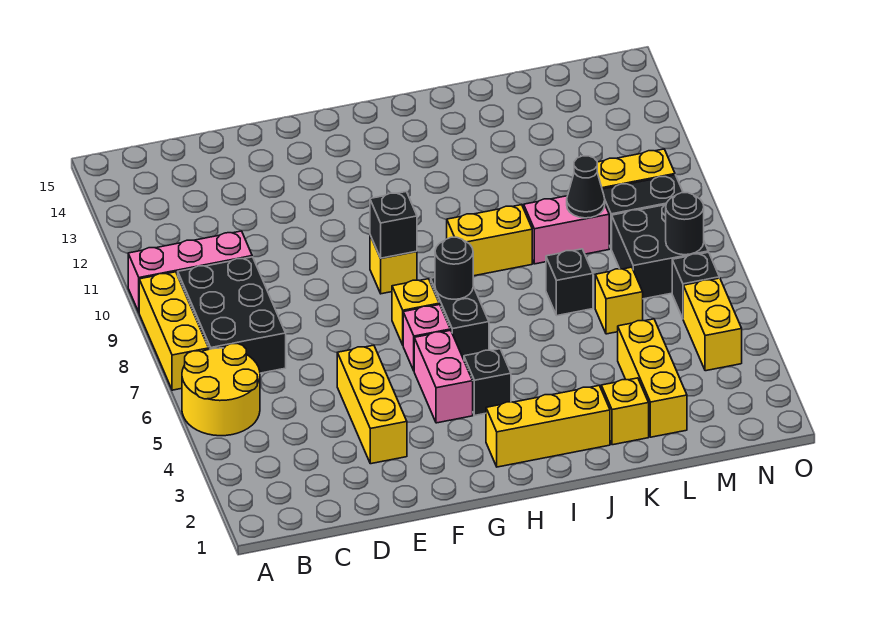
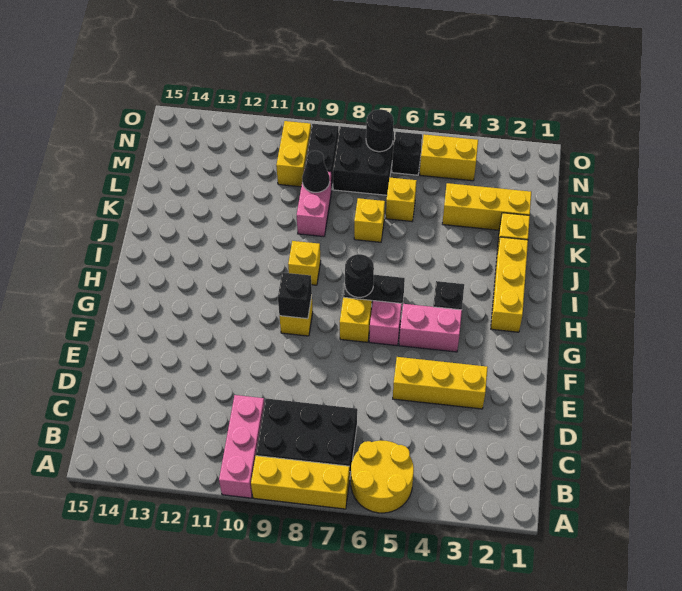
yellow 1x2 brick [447,205,532,276] -> yellow 1x1 brick [288,241,321,285]
black 1x1 brick [546,249,593,316] -> yellow 1x1 brick [354,198,385,242]

